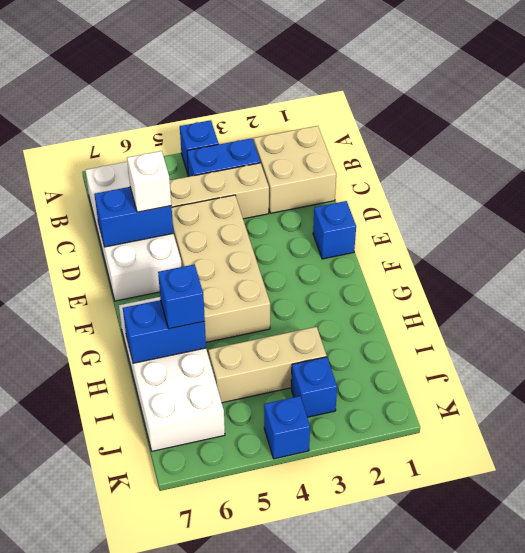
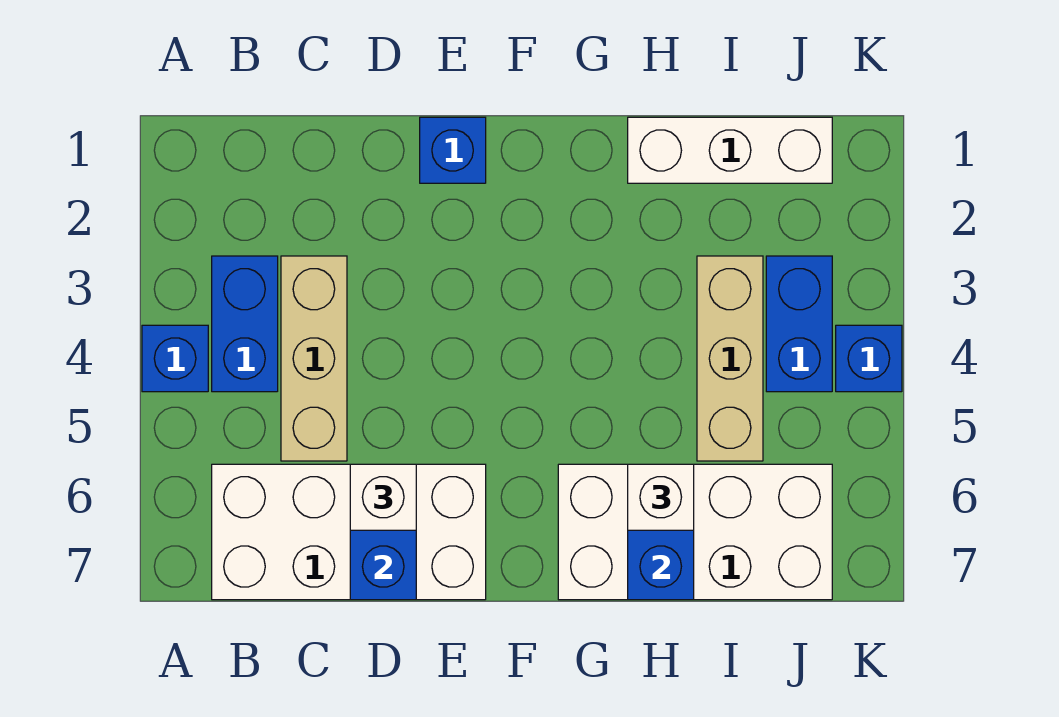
tan 2x2 brick [254,126,336,213] -> none
tan 2x4 brick [172,195,270,342] -> none
none -> white 1x3 brick [628,117,832,183]
blue 1x1 brick [158,264,205,329] -> white 1x1 brick [628,464,694,530]
blue 1x1 brick [291,357,337,417] -> blue 1x2 brick [766,256,832,392]

